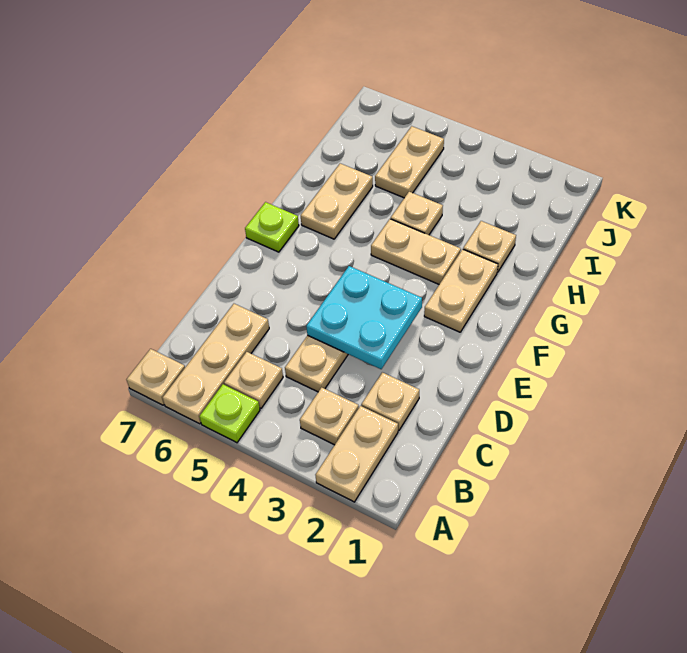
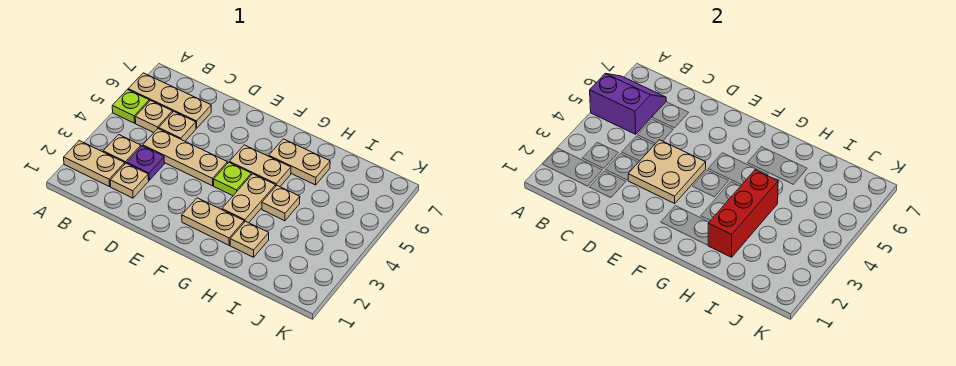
none -> purple 2x2 slope [590,74,666,134]
tan 1x1 plate [127,349,185,405] -> tan 1x1 plate moved to [159,112,196,141]
none -> purple 1x1 plate [127,146,165,180]
cyan 2x2 plate [306,266,422,369] -> tan 2x2 plate [628,140,706,203]
lime 1x1 plate [245,202,299,252] -> lime 1x1 plate moved to [214,162,251,196]
none -> red 1x3 brick [708,170,778,257]
tan 1x2 plate [375,126,444,198] -> tan 1x2 plate moved to [229,145,291,187]

